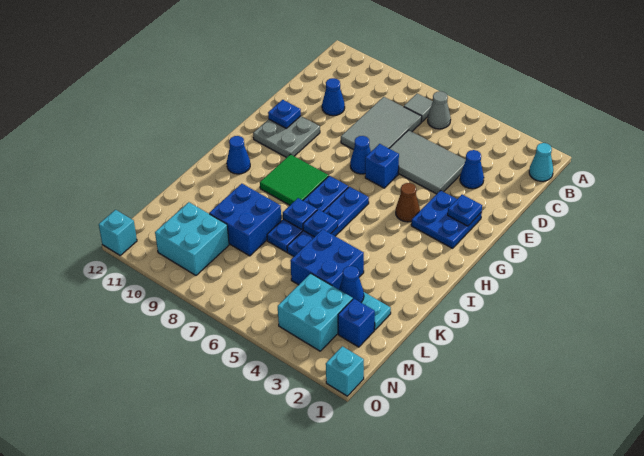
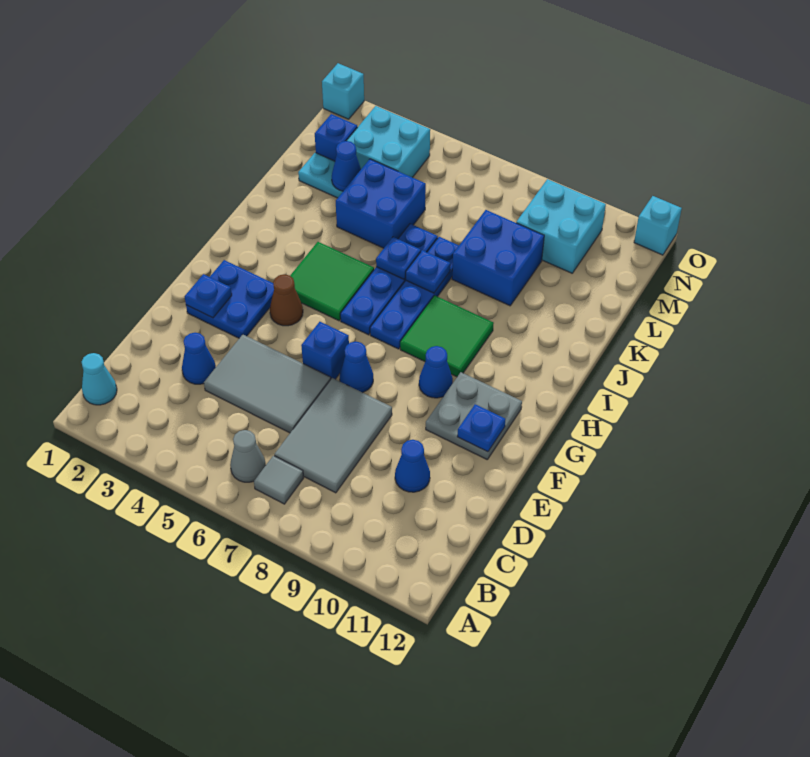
none -> green 2x2 tile [290,242,374,321]
blue 1x1 cone [227,136,250,174] -> blue 1x1 cone moved to [419,346,453,398]

